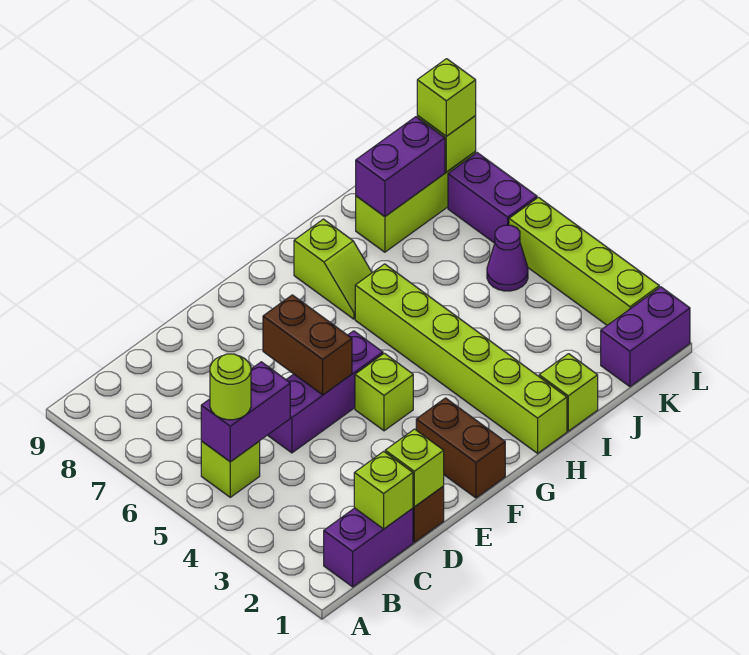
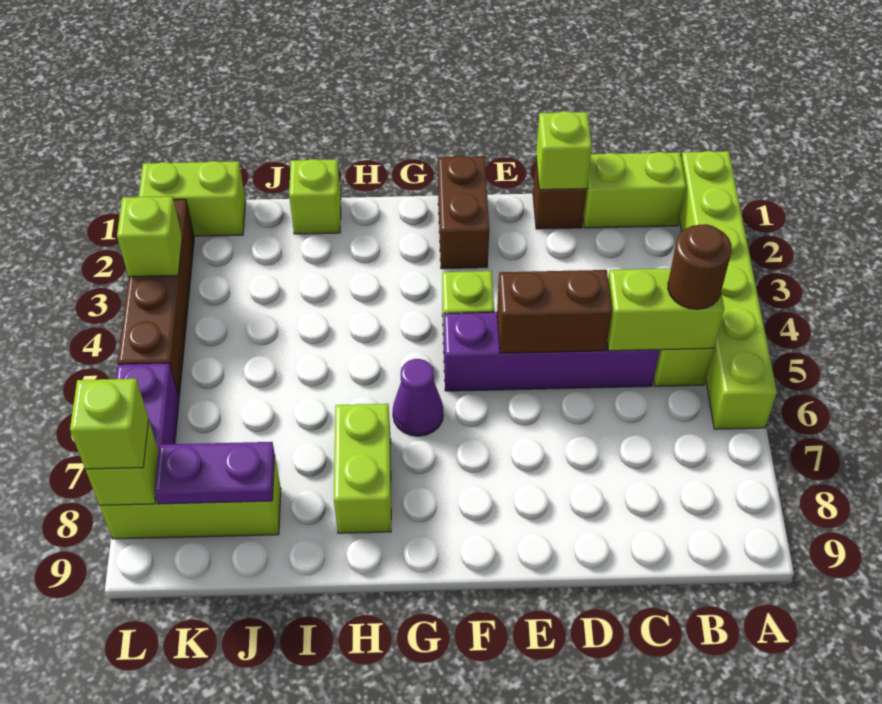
purple 1x2 brick [324,508,413,587] -> lime 1x2 brick [583,152,686,228]
purple 1x2 brick [201,362,290,462] -> lime 1x2 brick [607,268,724,351]
lime 1x1 round brick [210,354,251,420] -> brown 1x1 round brick [668,224,732,309]
lime 1x1 brick [354,451,413,529] -> lime 1x1 brick moved to [117,196,182,277]
purple 1x3 brick [268,331,383,453] -> purple 1x4 brick [444,312,660,391]
brown 1x2 brick [263,295,352,395] -> brown 1x2 brick turned to [497,270,612,353]
lime 1x6 brick [355,264,567,453] -> lime 1x6 brick moved to [680,151,777,429]
lime 1x2 slope [294,219,372,319] -> lime 1x2 brick [334,404,391,533]
purple 1x2 brick [356,117,445,217] -> purple 1x2 plate [154,442,275,504]
purple 1x2 brick [601,287,690,387] -> lime 1x2 brick [139,161,246,236]
purple 1x1 cone [487,225,528,291] -> purple 1x1 cone moved to [393,359,443,436]
lime 1x4 brick [509,197,659,325] -> brown 1x4 brick [118,199,194,397]

